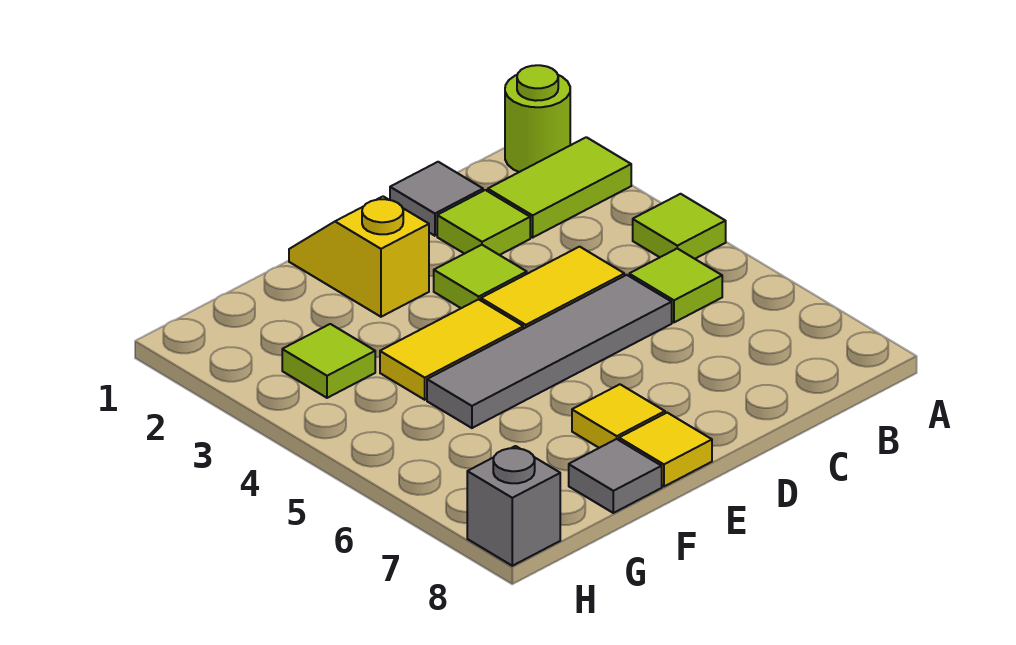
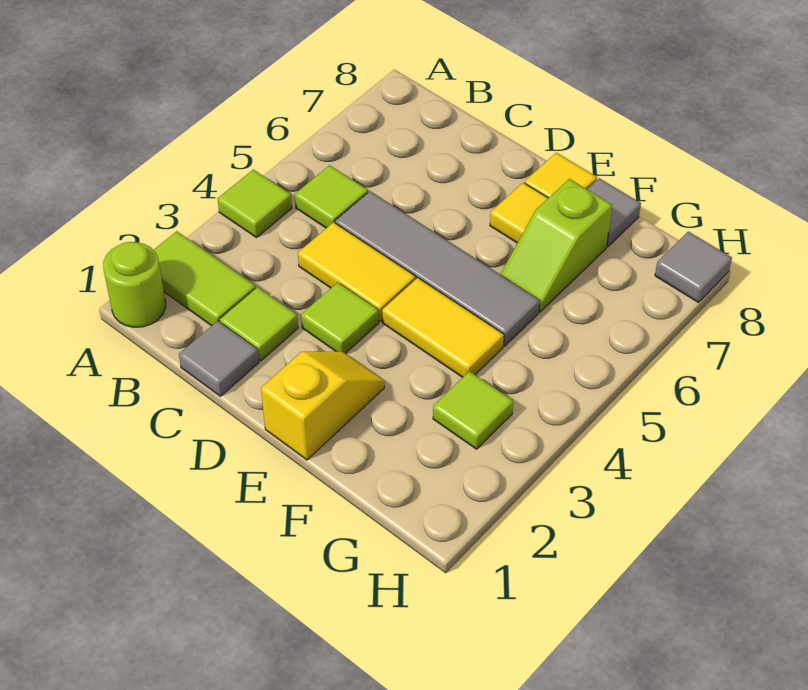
yellow 1x2 slope [289,196,429,317] -> yellow 1x2 slope turned to [261,352,384,460]
none -> lime 1x2 slope [500,179,612,312]
grey 1x1 brick [467,446,560,566] -> grey 1x1 tile [655,231,732,303]

